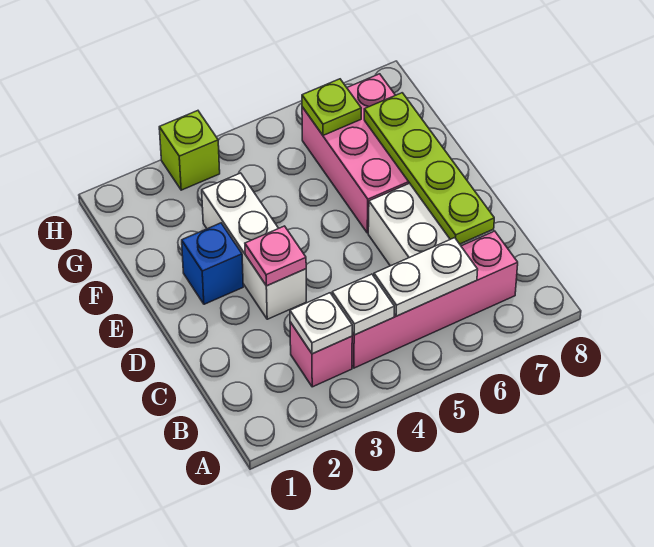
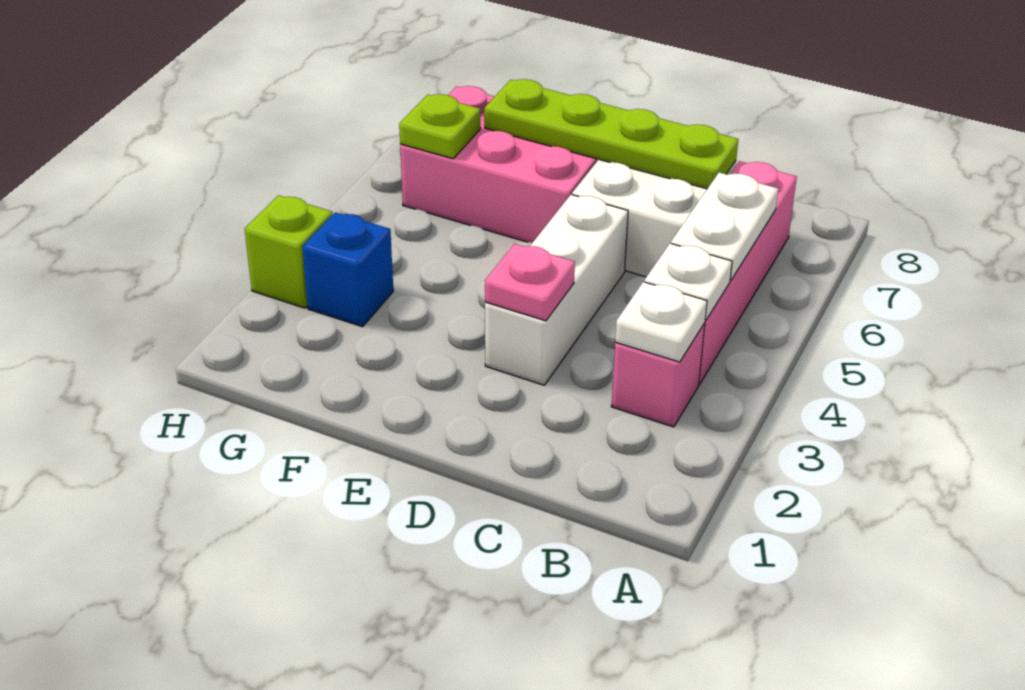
white 1x3 brick [202,173,306,319] -> white 1x3 brick turned to [485,195,628,385]
blue 1x1 brick [182,223,243,304] -> blue 1x1 brick moved to [302,212,393,327]

